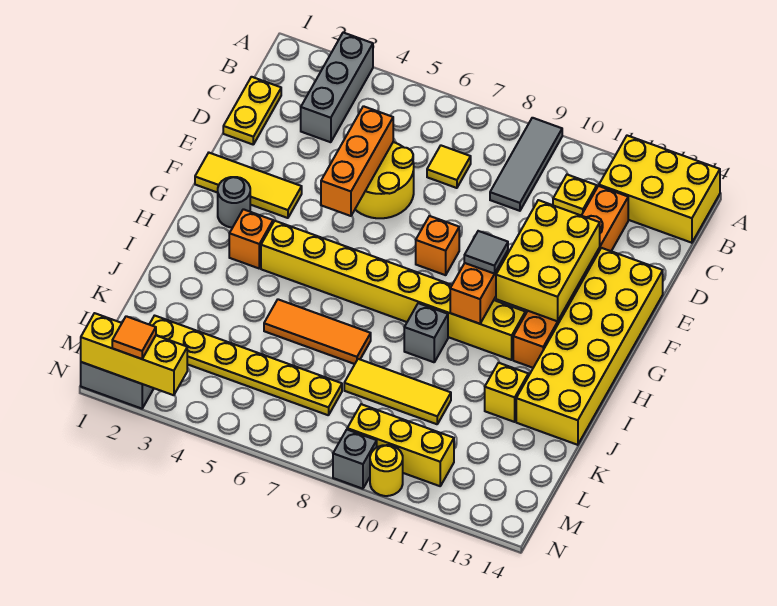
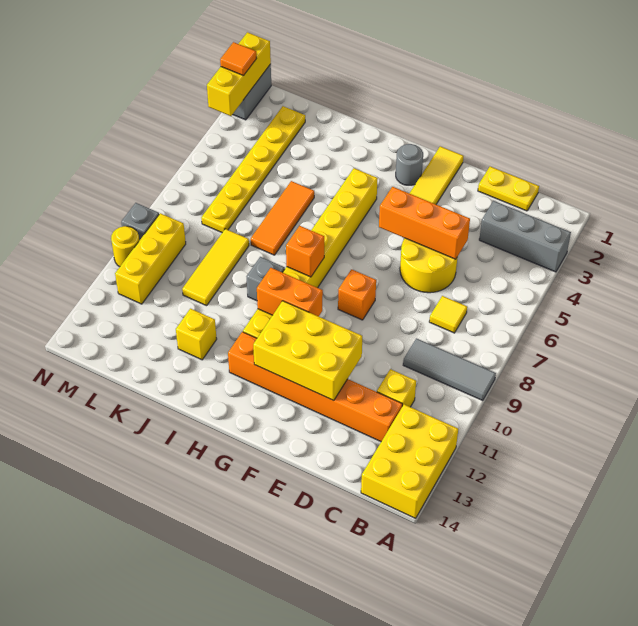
yellow 2x6 brick [516,248,663,445] -> none
grey 1x1 tile [464,231,508,274] -> none
orange 1x1 brick [229,209,273,268] -> orange 1x1 brick moved to [286,226,324,277]

